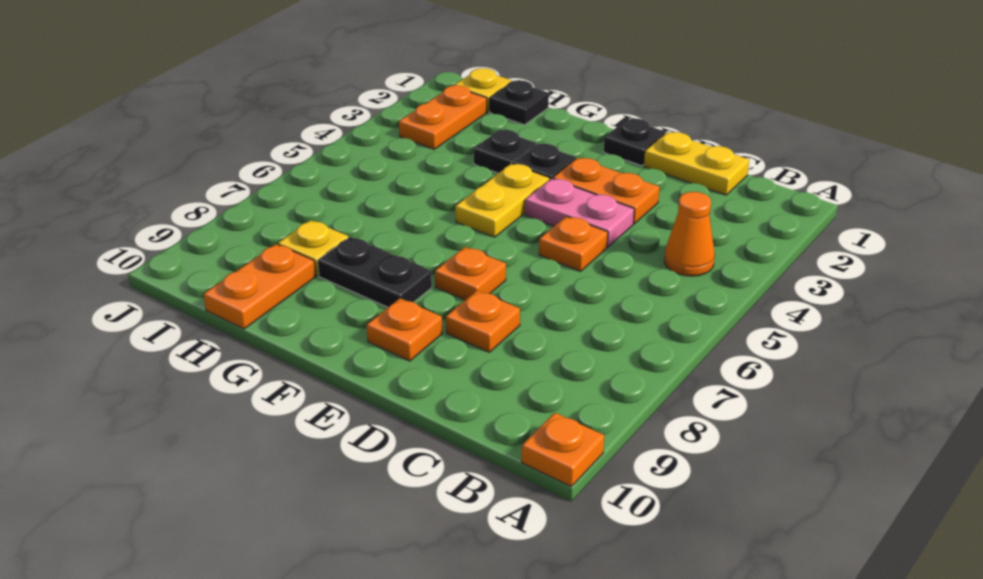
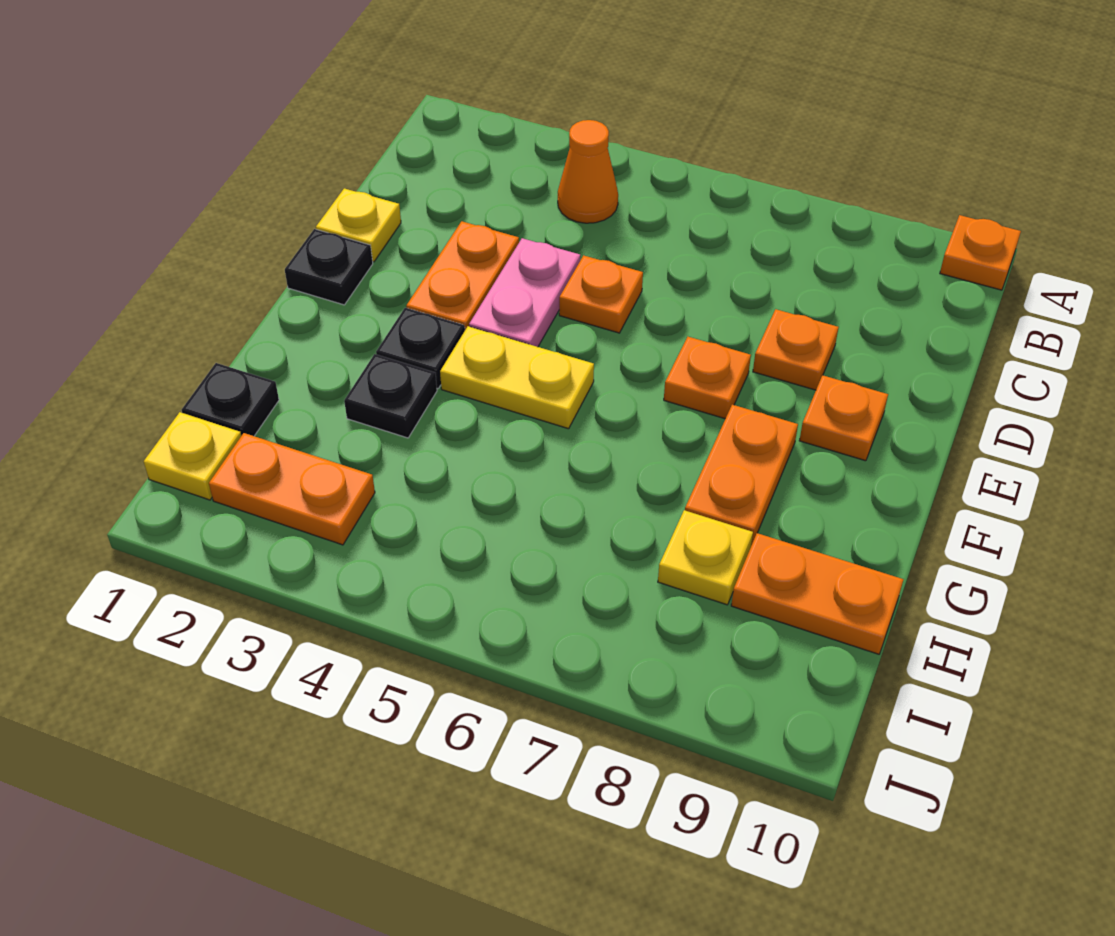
yellow 1x2 plate [644,132,749,195] -> yellow 1x1 plate [316,188,401,262]
black 1x2 plate [318,237,432,307] -> orange 1x2 plate [685,405,798,545]

